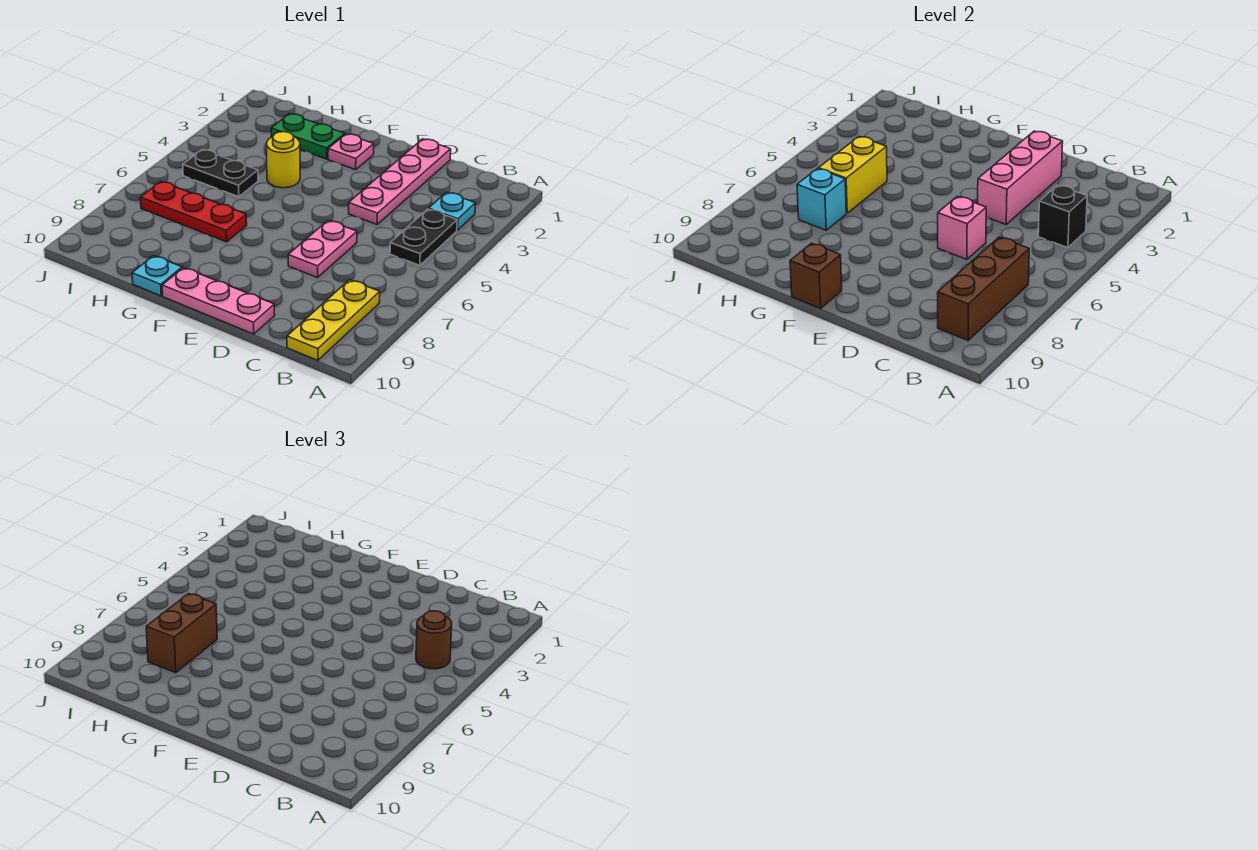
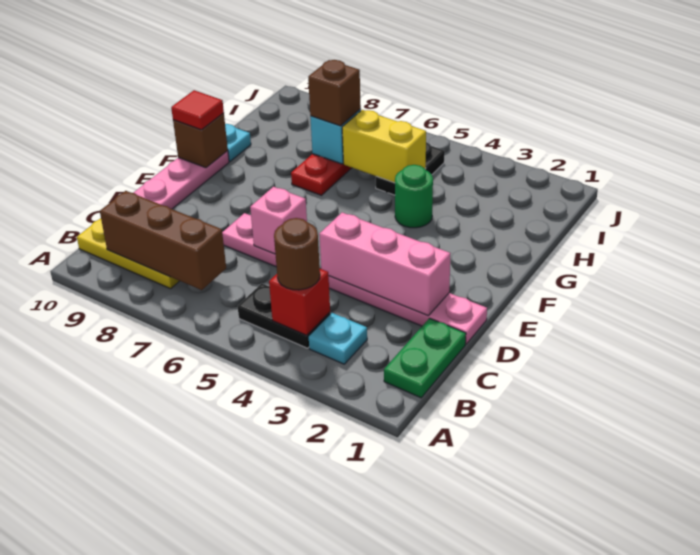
black 1x1 brick [1038,185,1087,248] -> red 1x1 brick [269,269,330,335]
pink 1x1 plate [328,134,374,170] -> none
none -> red 1x1 tile [171,90,224,130]
green 1x2 plate [271,114,345,159] -> green 1x2 plate moved to [384,318,466,398]
yellow 1x1 round brick [266,132,300,188] -> green 1x1 round brick [395,165,433,228]
brown 1x2 brick [146,594,217,673] -> brown 1x1 brick [308,60,361,126]

